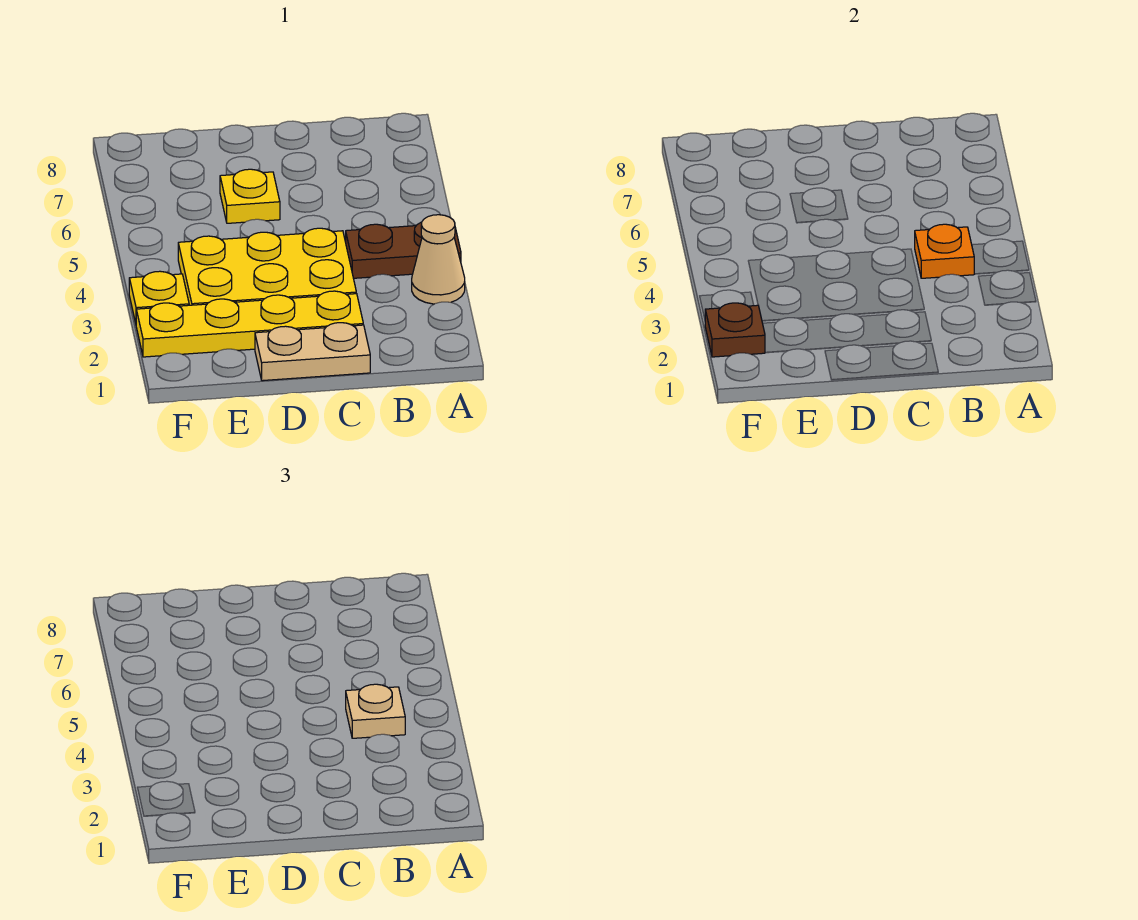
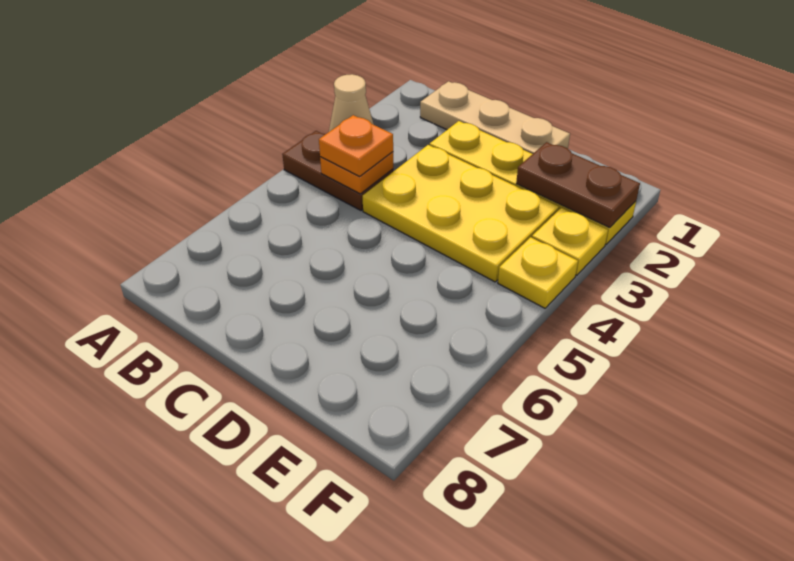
tan 1x1 plate [346,684,405,738] -> orange 1x1 plate [319,115,393,176]
tan 1x2 plate [255,323,370,381] -> tan 1x3 plate [420,81,570,154]
yellow 1x1 plate [220,169,280,223] -> yellow 1x1 plate moved to [498,237,578,308]
brown 1x1 plate [705,303,765,357] -> brown 1x2 plate [516,142,640,228]

